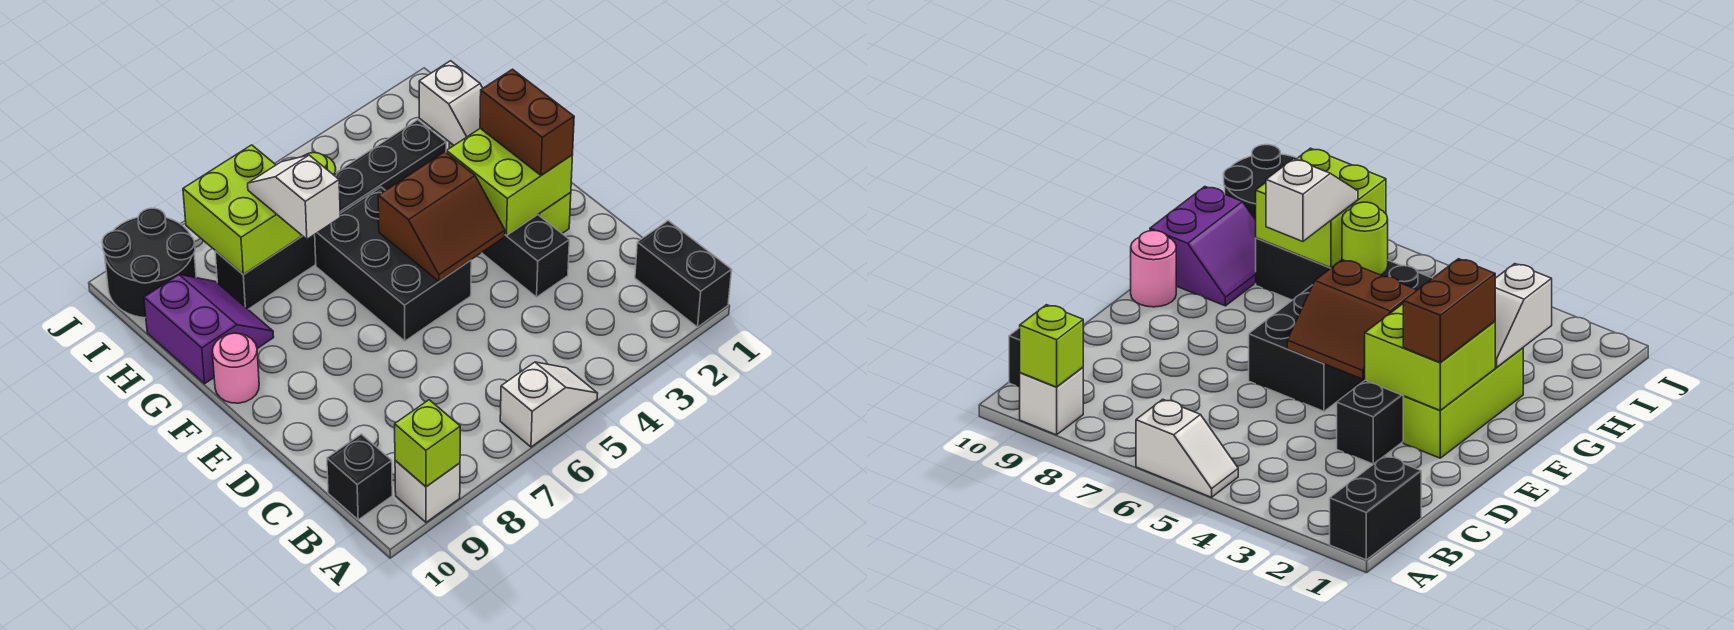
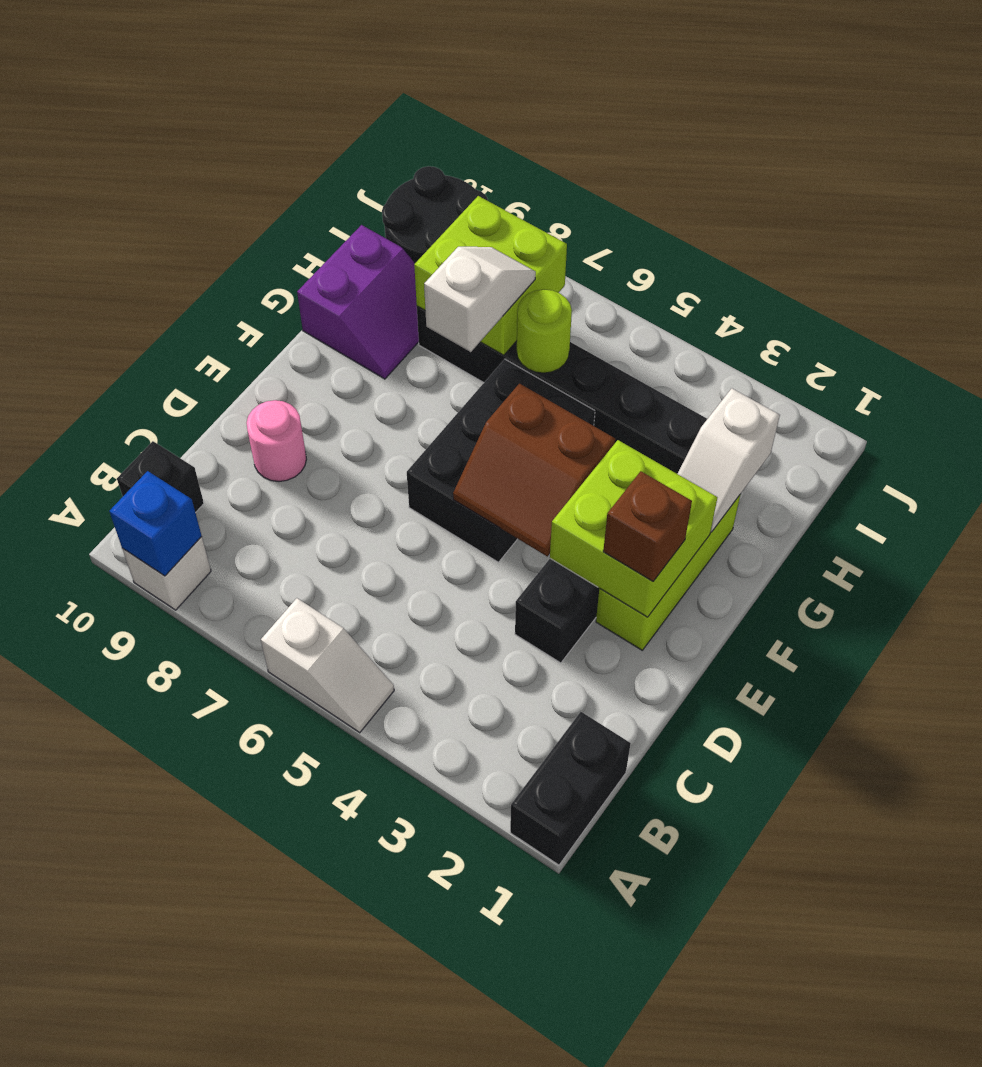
lime 1x1 brick [395,400,460,487] -> blue 1x1 brick [109,471,202,576]
brown 1x2 brick [480,69,574,175] -> brown 1x1 brick [603,471,692,581]
pink 1x1 round brick [212,333,259,403] -> pink 1x1 round brick moved to [247,400,306,482]

